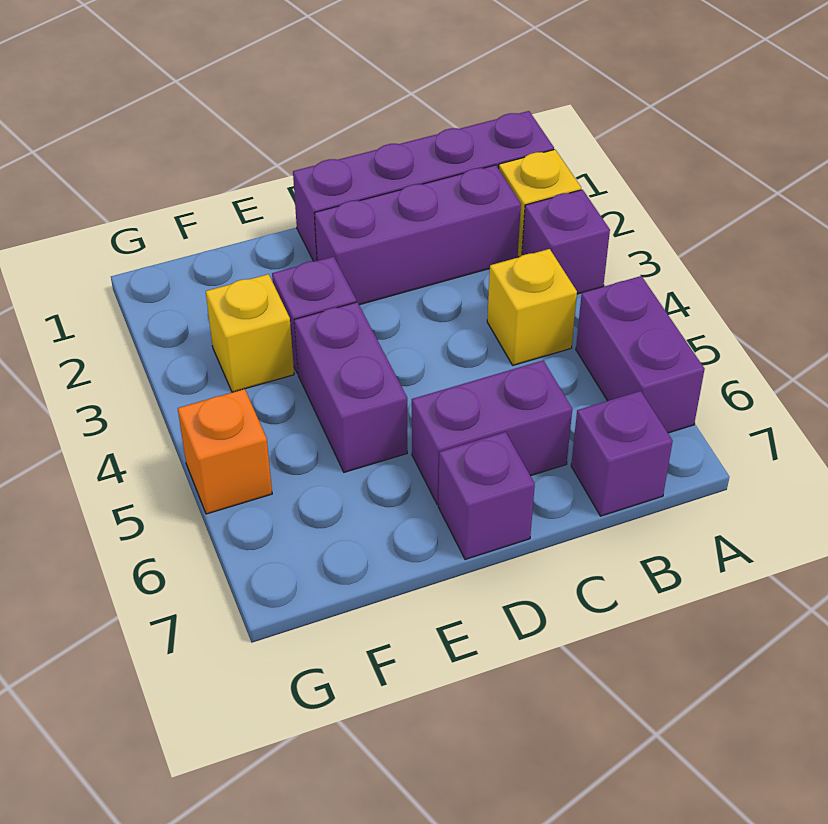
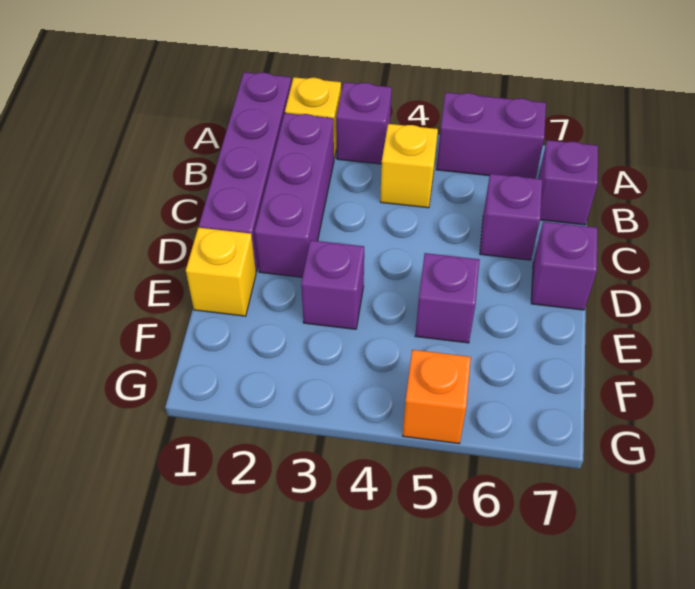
purple 1x2 brick [412,360,572,505] -> purple 1x1 brick [480,174,542,260]
purple 1x2 brick [294,302,407,472] -> purple 1x1 brick [415,253,480,343]
yellow 1x1 brick [206,274,294,392] -> yellow 1x1 brick moved to [186,228,256,316]

